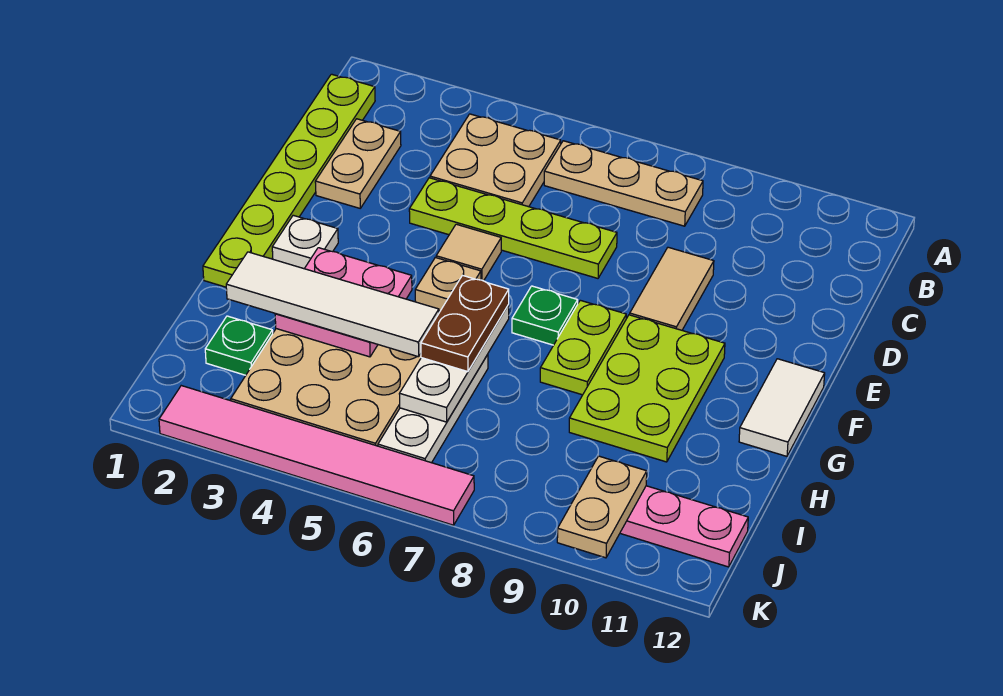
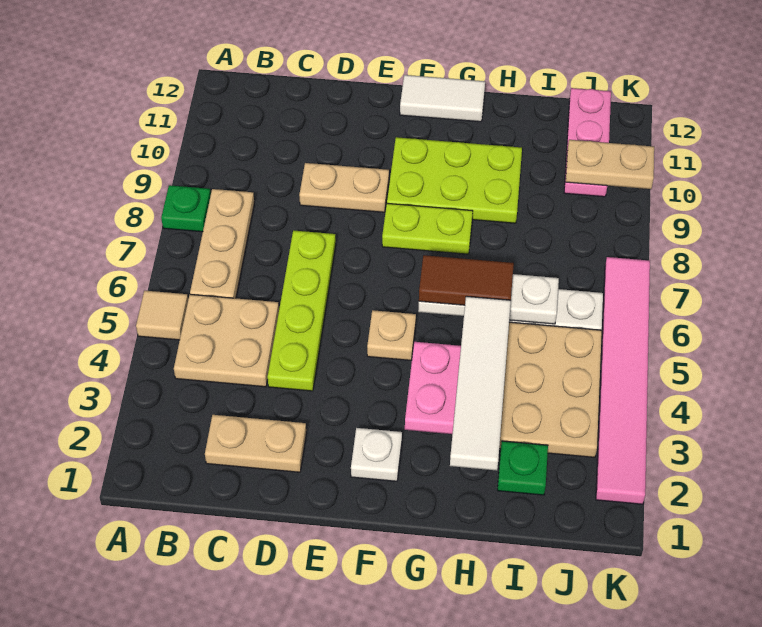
lime 1x6 plate [203,74,375,287] -> none
tan 1x2 tile [630,247,714,330] -> tan 1x2 plate [299,163,389,212]
tan 1x1 tile [436,224,501,281] -> tan 1x1 tile moved to [136,291,188,340]
green 1x1 plate [512,286,578,345] -> green 1x1 plate moved to [161,185,211,232]
brown 1x2 plate [421,276,509,372] -> brown 1x2 tile [419,255,514,305]

